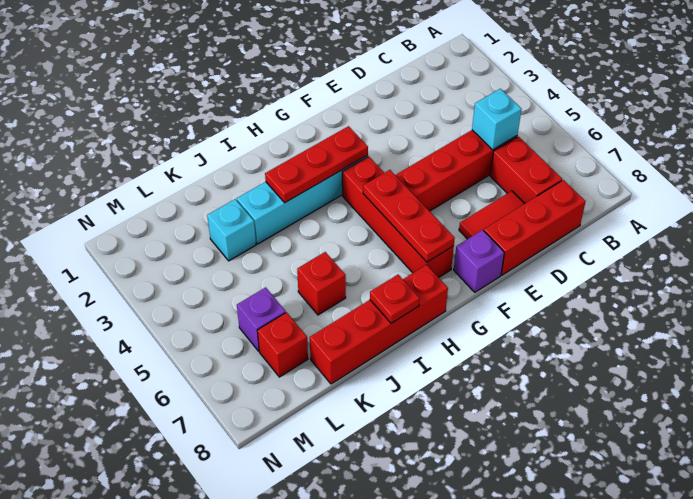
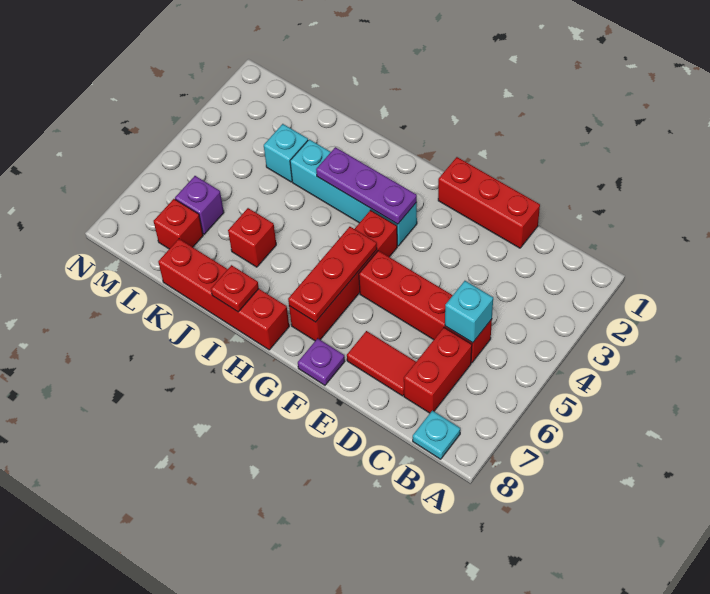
none -> cyan 1x1 plate [413,411,460,459]
red 1x3 brick [484,180,586,275] -> red 1x3 brick moved to [438,157,540,248]
purple 1x1 brick [454,230,504,292] -> purple 1x1 plate [298,338,345,385]
red 1x3 plate [265,126,368,203] -> purple 1x3 plate [316,147,417,224]

